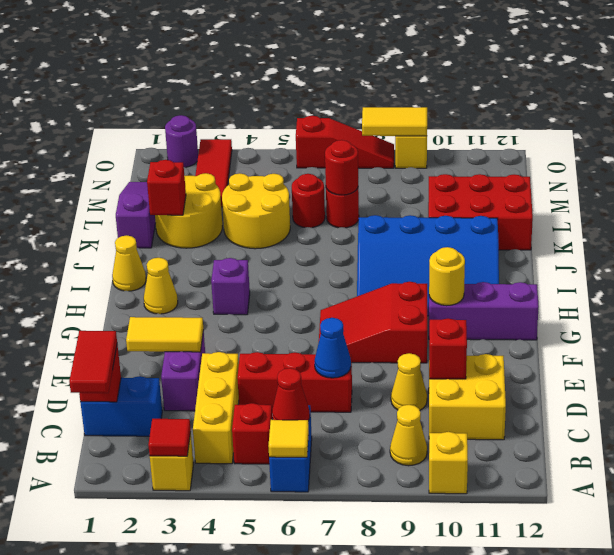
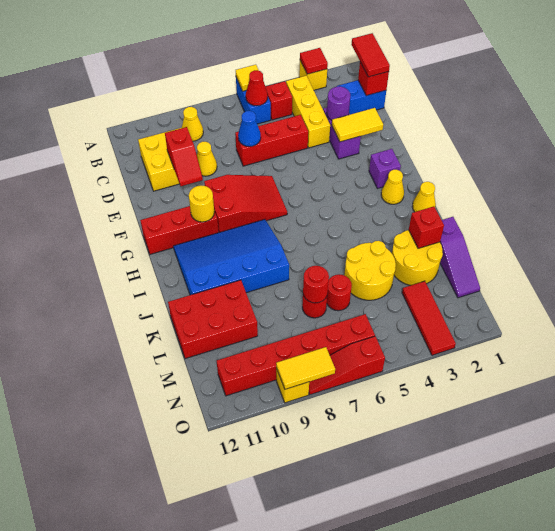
yellow 1x1 brick [429,432,468,494] -> none
purple 1x3 brick [429,282,539,340] -> red 1x3 brick [140,206,219,254]
purple 1x1 brick [211,258,250,315] -> purple 1x1 brick moved to [369,149,401,189]
none -> red 1x6 brick [217,314,375,396]
purple 1x1 round brick [165,115,198,167] -> purple 1x1 round brick moved to [327,86,350,120]

